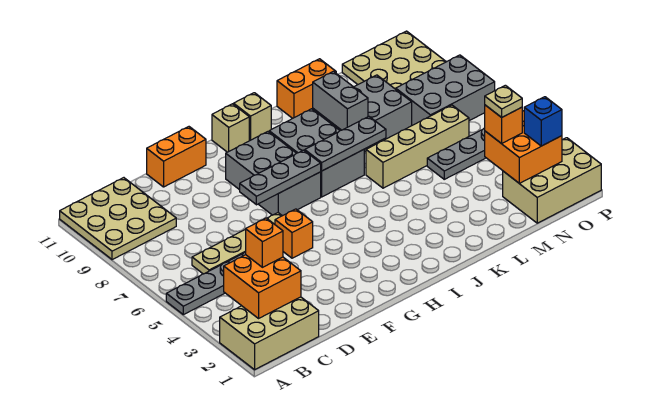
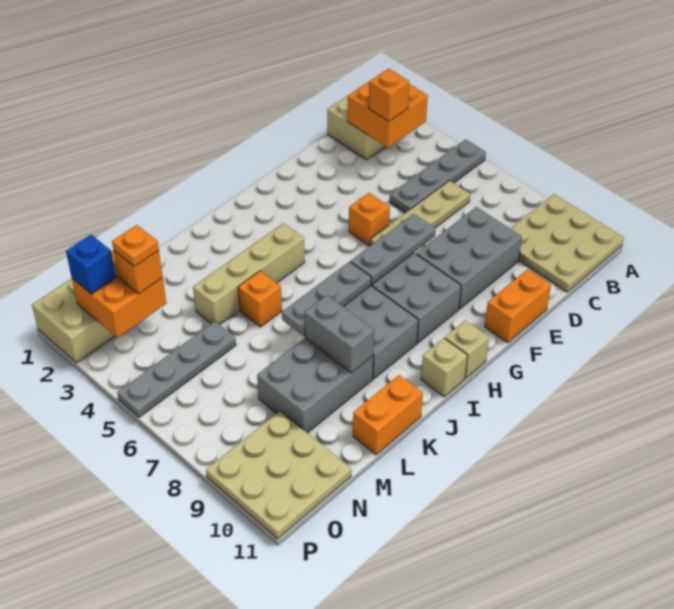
none -> orange 1x1 brick [238,271,282,327]
tan 1x4 brick [366,105,469,188] -> tan 1x4 brick moved to [193,223,305,325]
tan 1x1 plate [485,85,522,117] -> orange 1x1 plate [112,225,159,266]
grey 2x3 brick [396,55,495,125] -> grey 2x3 brick moved to [416,207,522,309]

